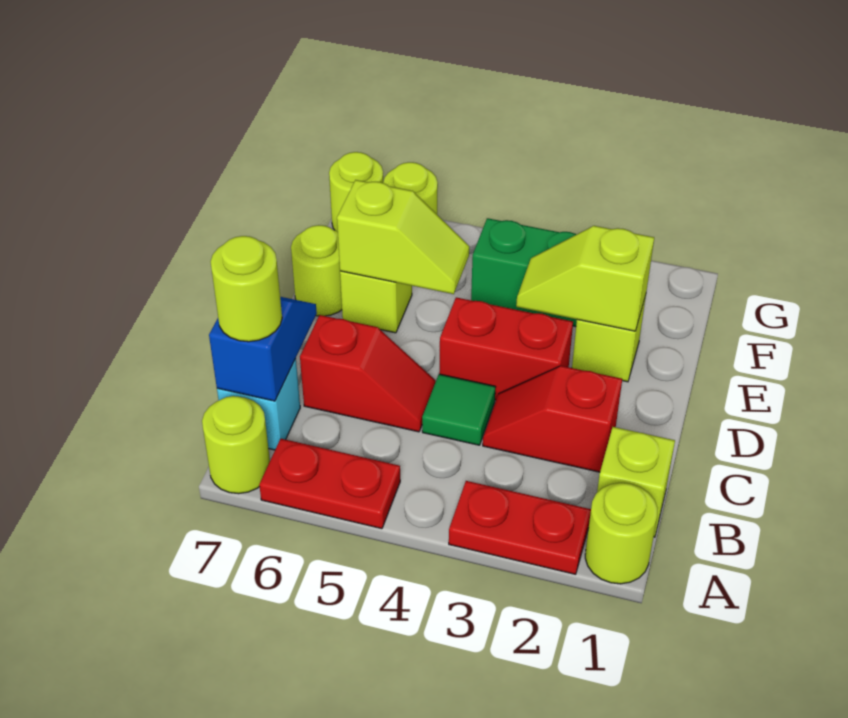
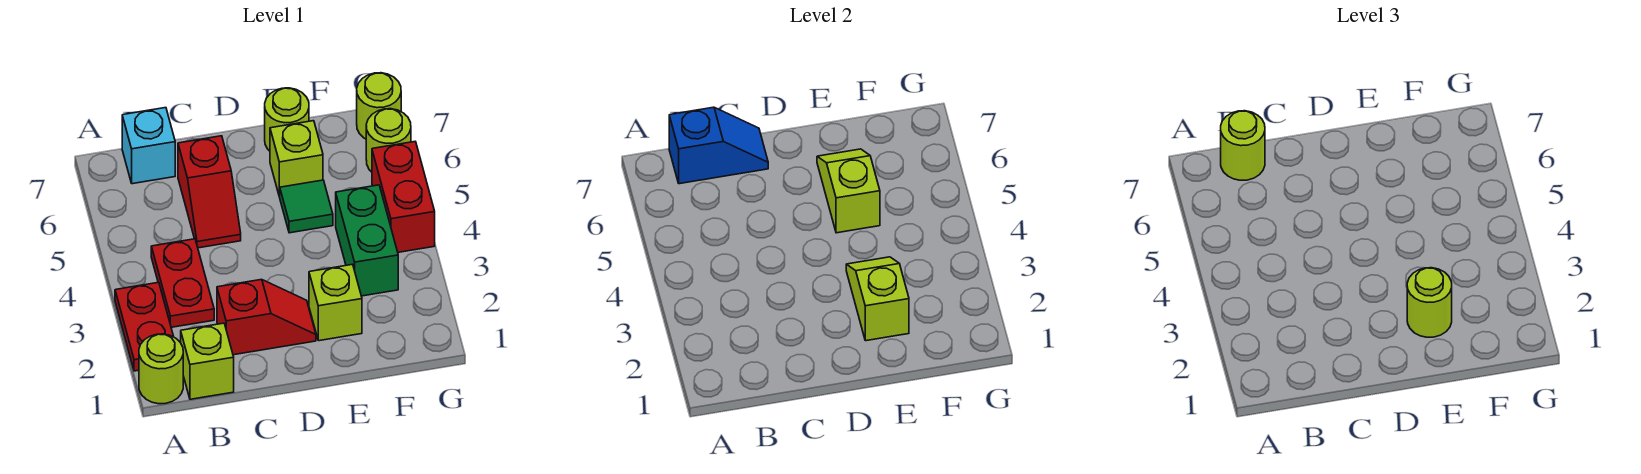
red 1x2 plate [259,439,400,529] -> red 1x2 plate moved to [151,239,214,327]
lime 1x1 round brick [202,396,270,494] -> lime 1x1 round brick moved to [1407,268,1452,337]
red 1x2 slope [483,366,622,472] -> red 1x2 slope turned to [217,279,316,355]
green 1x1 tile [422,374,495,445] -> green 1x1 tile moved to [280,180,333,233]
red 1x2 brick [439,297,573,400] -> red 1x2 brick moved to [372,142,435,252]
lime 1x2 slope [337,180,469,294] -> lime 1x2 slope turned to [817,149,880,233]

